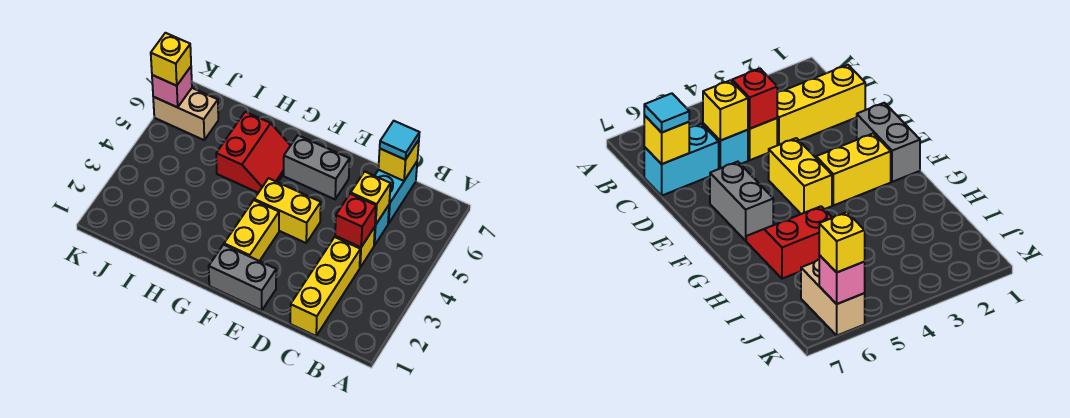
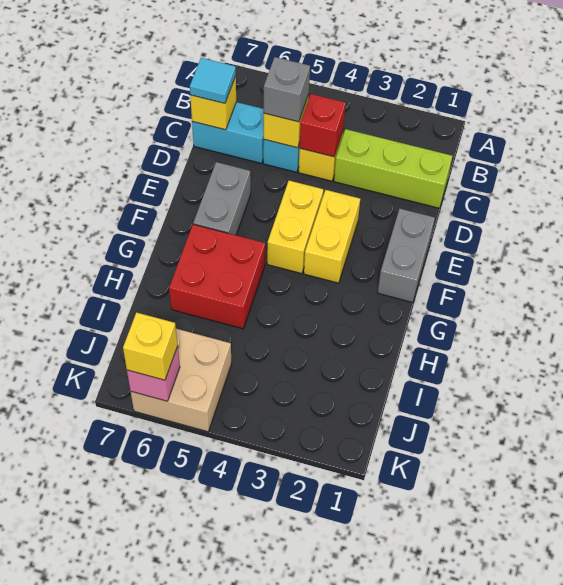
yellow 1x3 brick [290,237,360,336] -> lime 1x3 brick [334,129,452,208]
none -> grey 1x1 brick [264,57,310,122]
yellow 1x2 brick [224,200,279,261] -> yellow 1x2 brick turned to [304,190,360,283]
red 2x2 slope [216,112,291,193] -> red 2x2 brick [169,224,265,329]
tan 1x2 brick [153,88,218,140] -> tan 2x2 brick [131,329,232,432]

